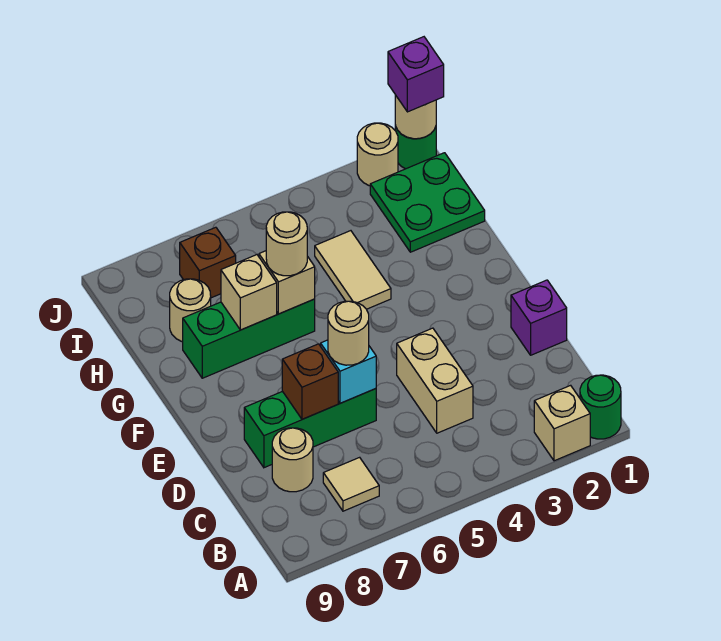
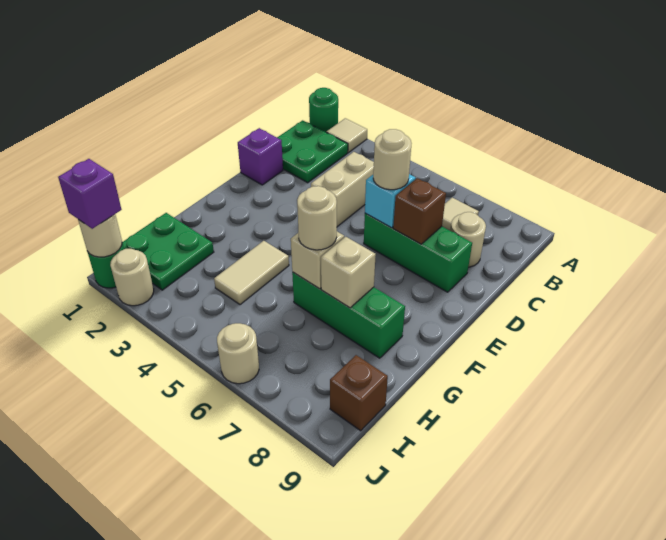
tan 1x1 brick [534,385,590,461] -> tan 1x1 tile [326,118,367,152]
none -> green 2x2 plate [277,120,348,183]
tan 1x1 round brick [170,279,211,342] -> tan 1x1 round brick moved to [217,323,259,384]
brown 1x1 brick [180,227,236,298] -> brown 1x1 brick moved to [330,355,388,431]

